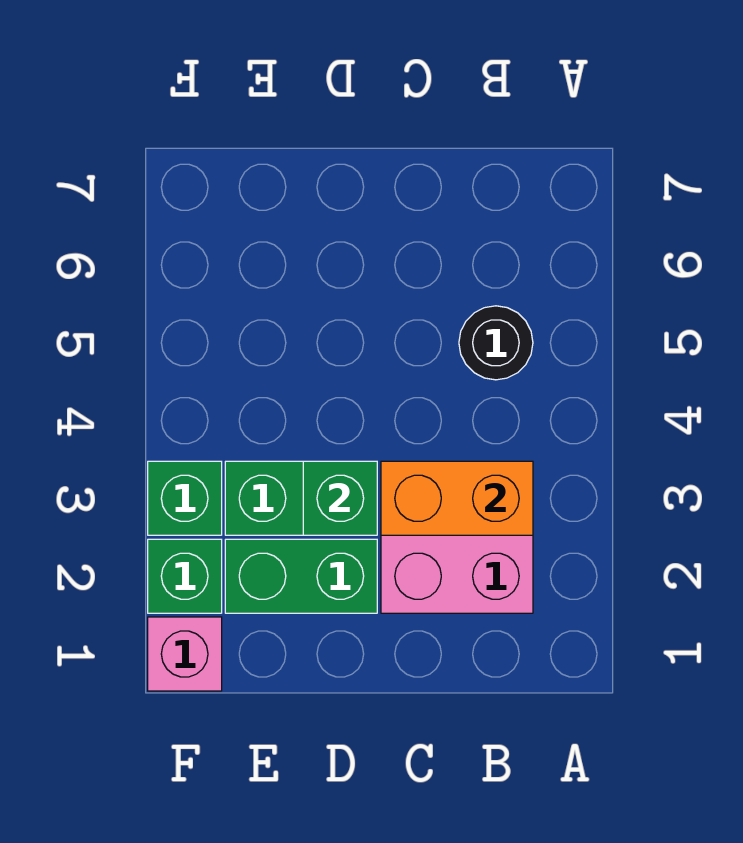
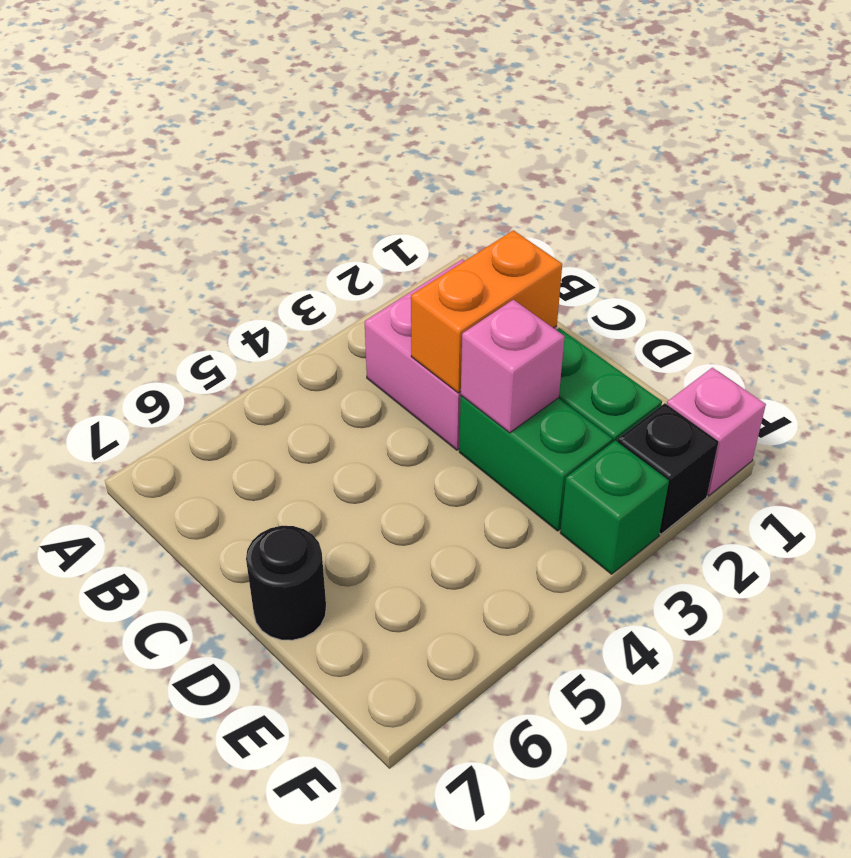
orange 1x2 brick [381,461,533,535] -> orange 1x2 brick turned to [411,230,562,393]
black 1x1 round brick [459,306,533,380] -> black 1x1 round brick moved to [246,526,326,640]
green 1x1 brick [303,461,377,535] -> pink 1x1 brick [461,300,565,433]
green 1x1 brick [148,539,222,613] -> black 1x1 brick [617,403,718,534]

